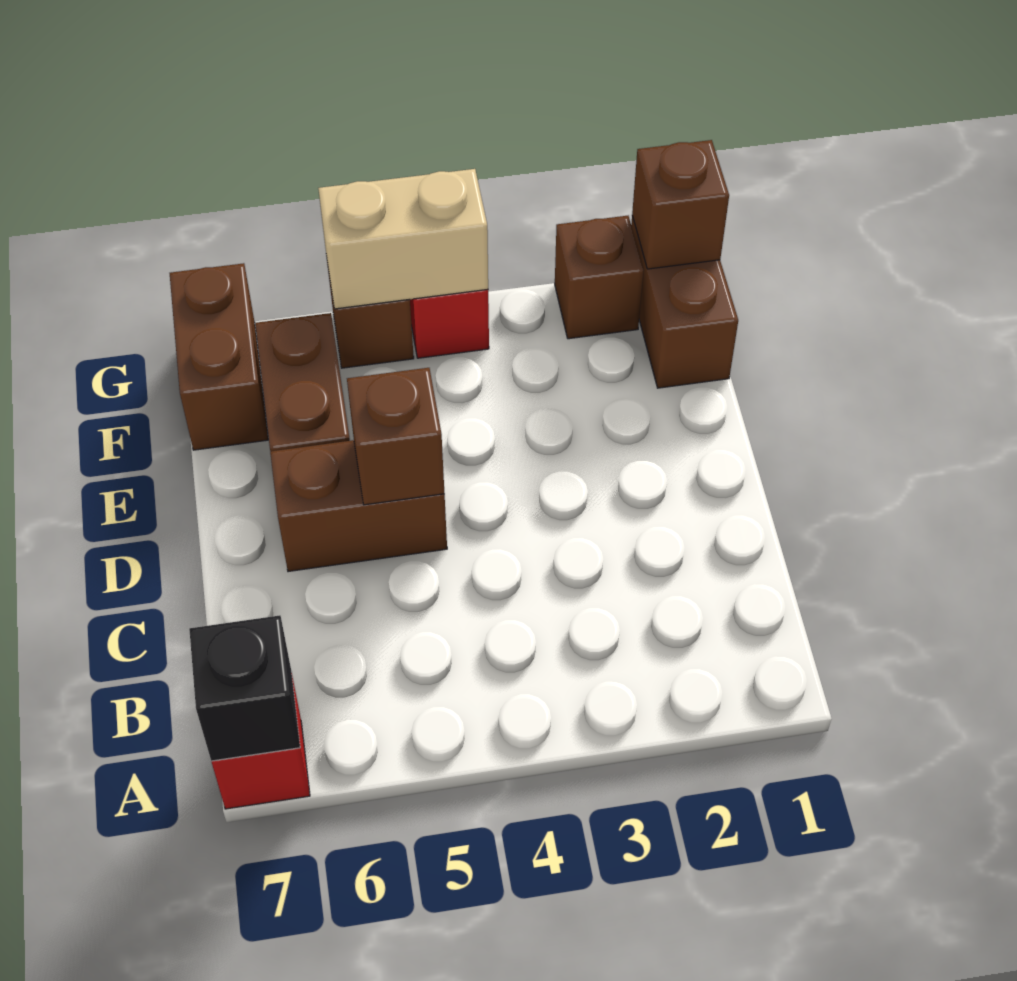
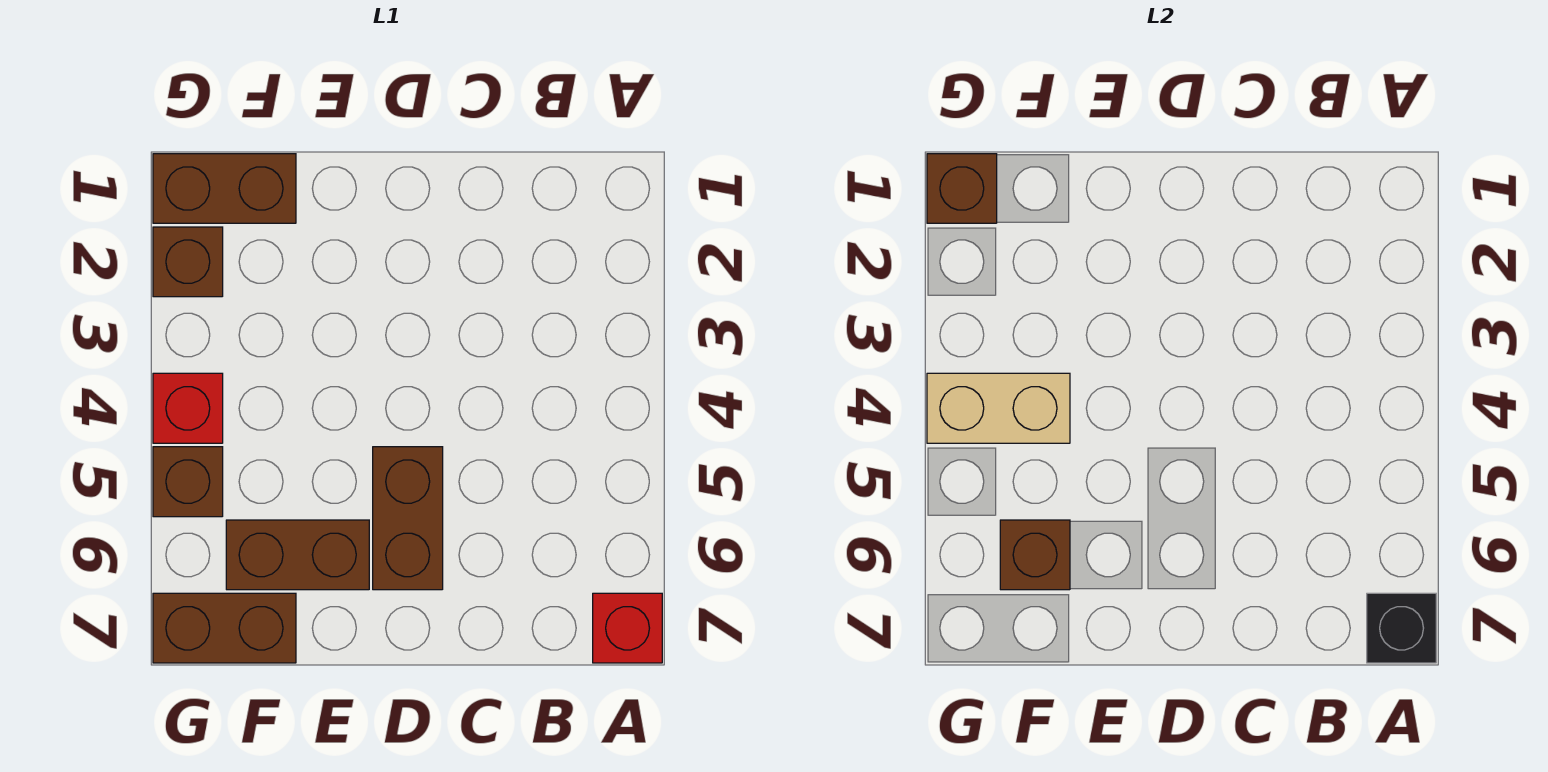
brown 1x1 brick [347,368,444,505] -> brown 1x1 brick moved to [1000,520,1070,590]
tan 1x2 brick [318,169,488,309] -> tan 1x2 brick turned to [927,373,1070,443]

